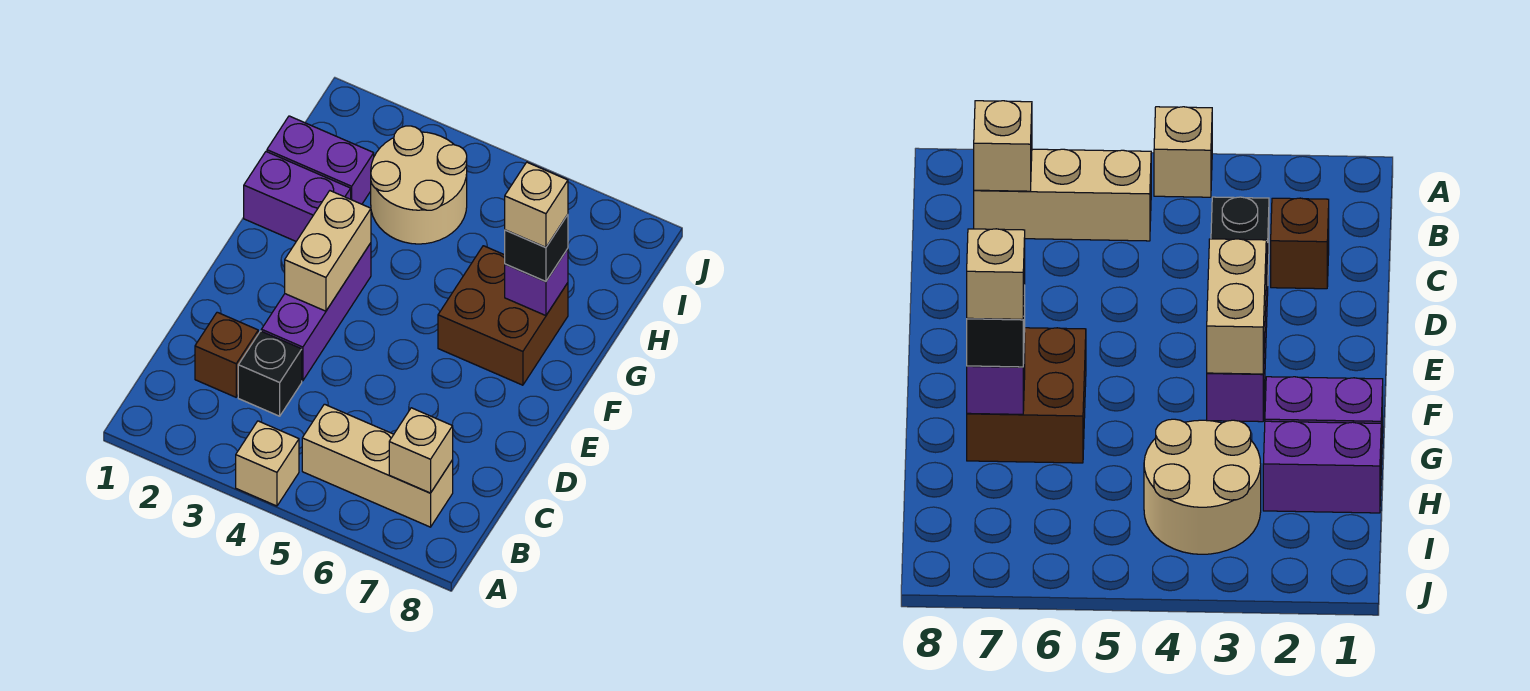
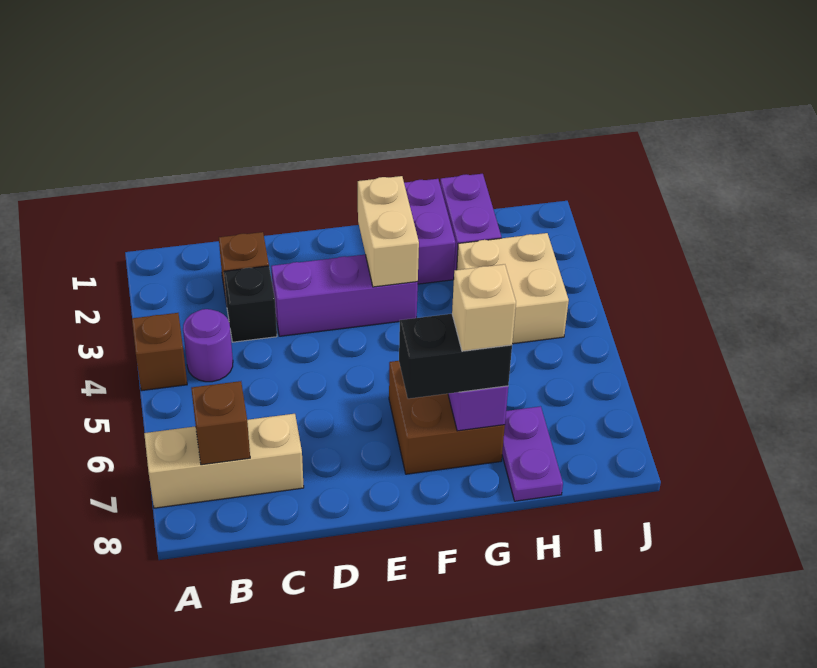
tan 1x1 brick [236,421,299,506] -> brown 1x1 brick [132,313,187,391]
none -> purple 1x1 round brick [183,309,233,382]
tan 1x3 brick [302,404,453,527] -> tan 1x3 brick turned to [144,414,304,508]
tan 1x1 brick [389,408,453,493] -> brown 1x1 brick [191,381,250,465]
tan 1x2 brick [285,191,371,311] -> tan 1x2 brick turned to [358,176,419,287]
black 1x1 brick [505,215,568,282] -> black 1x2 brick [399,314,512,399]
tan 2x2 round brick [371,126,467,244] -> tan 2x2 brick [457,233,569,344]
none -> purple 1x2 plate [502,406,563,501]

